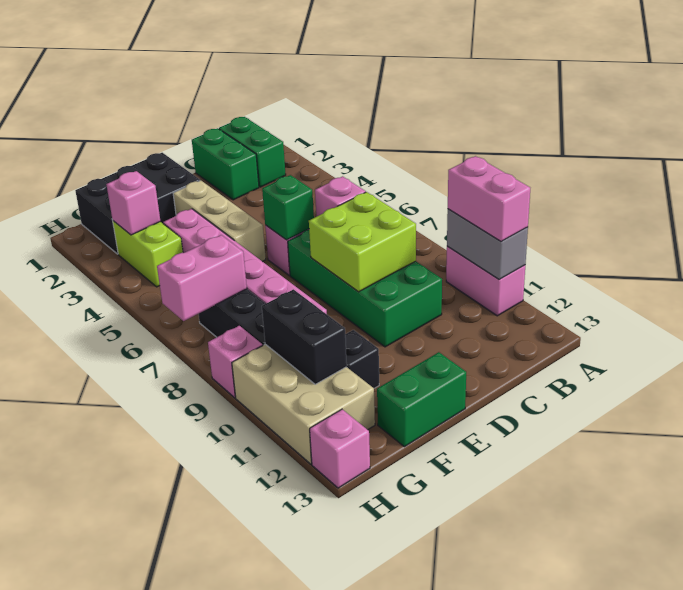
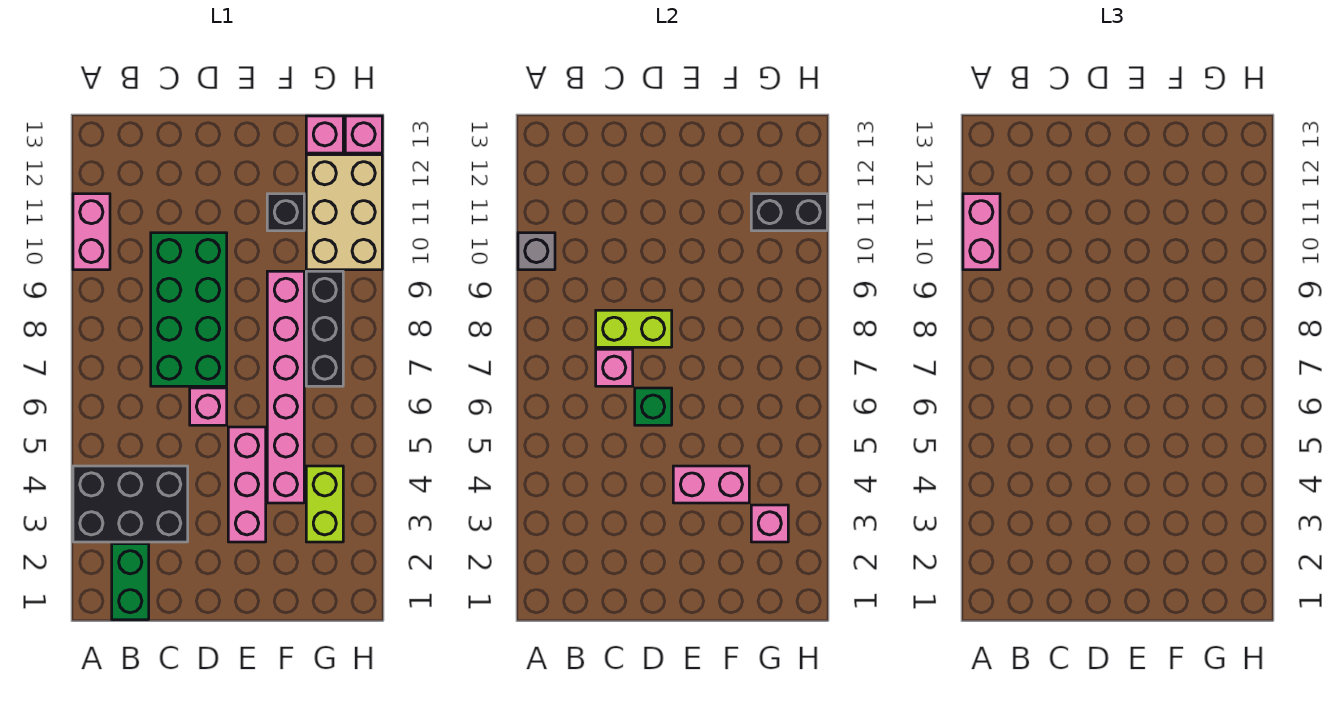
grey 1x2 brick [447,209,528,280] -> grey 1x1 brick [518,233,555,270]
green 1x2 brick [192,128,259,200] -> none
lime 2x2 brick [309,192,416,292] -> lime 1x2 brick [596,310,672,347]
black 2x3 brick [75,153,200,254] -> black 2x3 brick moved to [73,466,188,542]
tan 1x3 brick [173,180,266,262] -> pink 1x3 brick [228,427,266,542]
green 1x2 brick [377,352,466,447] -> none
pink 1x2 brick [157,235,247,321] -> pink 1x2 brick moved to [673,466,749,503]
black 1x2 brick [262,289,347,384] -> black 1x2 brick turned to [751,194,827,231]
pink 1x1 brick [208,326,263,398] -> pink 1x1 brick moved to [306,116,343,153]

